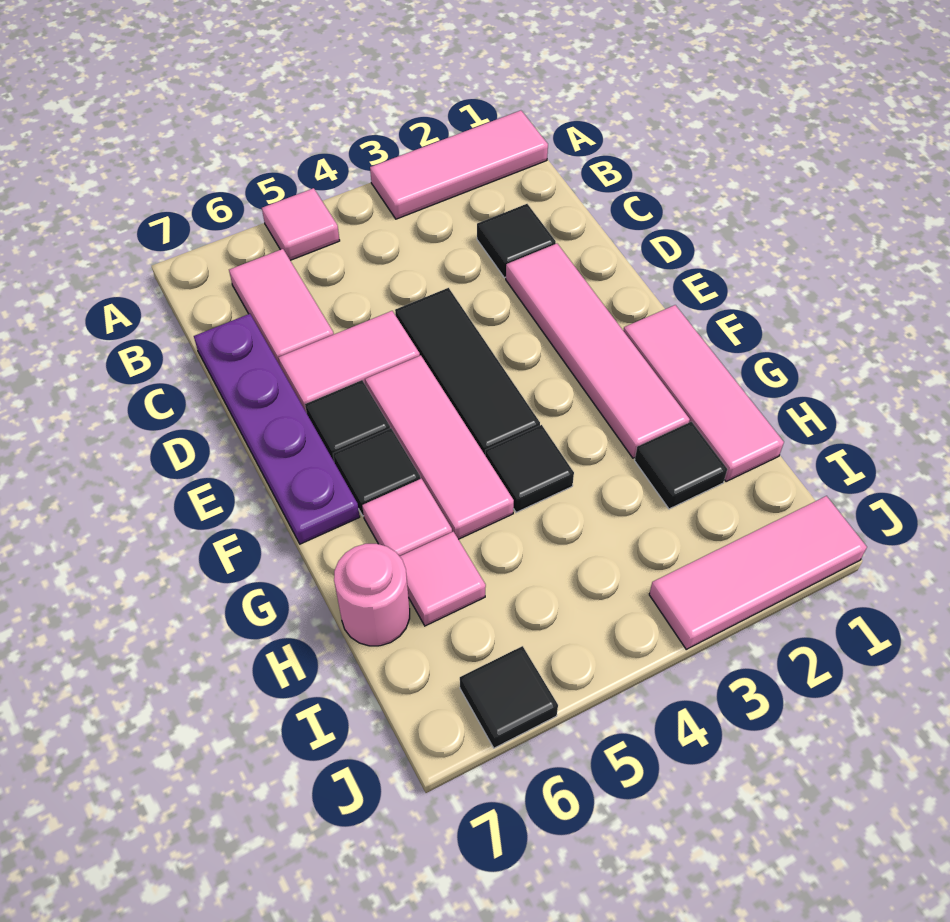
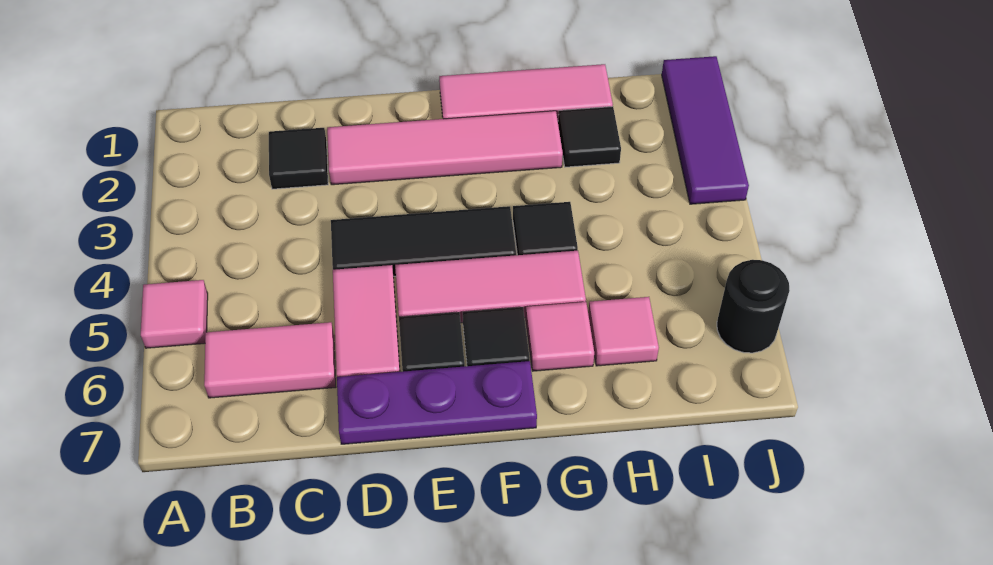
pink 1x3 tile [370,110,548,219] -> none
purple 1x4 plate [194,314,360,544] -> purple 1x3 plate [337,361,537,444]
pink 1x1 round brick [334,544,410,646] -> none
pink 1x3 tile [649,496,867,649] -> purple 1x3 tile [662,56,749,204]
black 1x1 tile [460,646,558,748] -> black 1x1 round brick [717,260,790,353]

